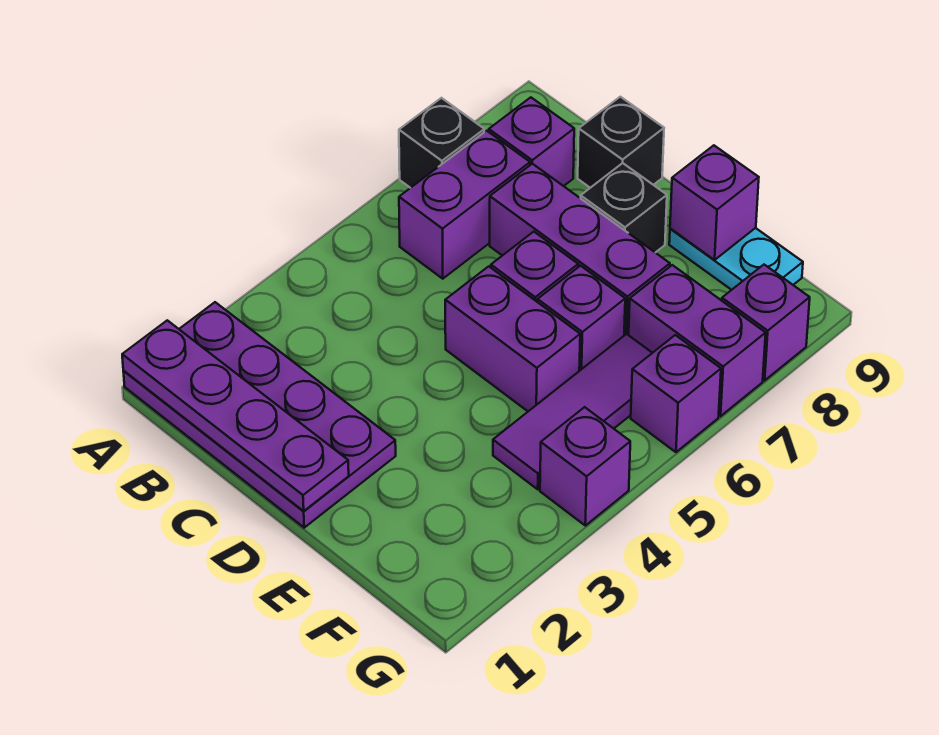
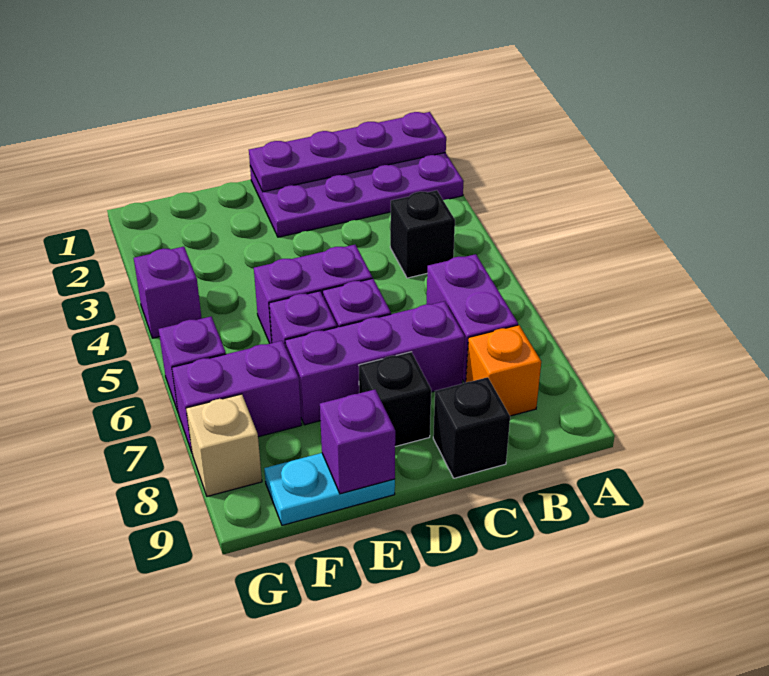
black 1x1 brick [399,98,484,188] -> black 1x1 brick moved to [390,190,455,278]
purple 1x1 brick [489,97,574,186] -> orange 1x1 brick [466,325,541,416]
purple 1x3 tile [493,334,652,489] -> none
purple 1x1 brick [722,265,810,380] -> tan 1x1 brick [186,394,262,496]

